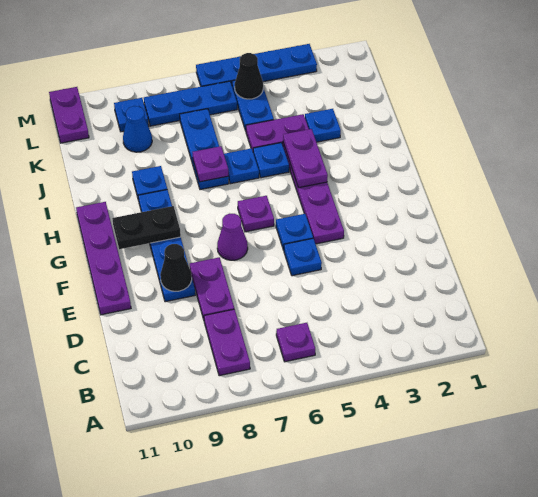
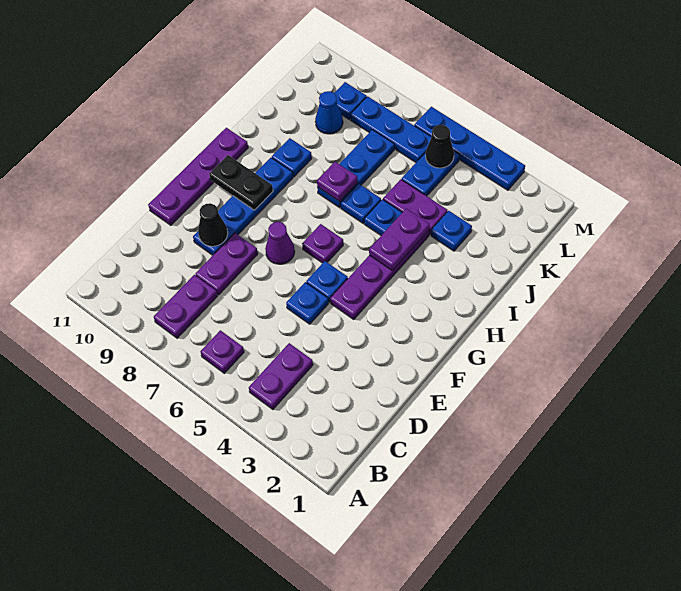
purple 1x2 plate [49,87,89,143] -> purple 1x2 plate moved to [249,343,313,410]

